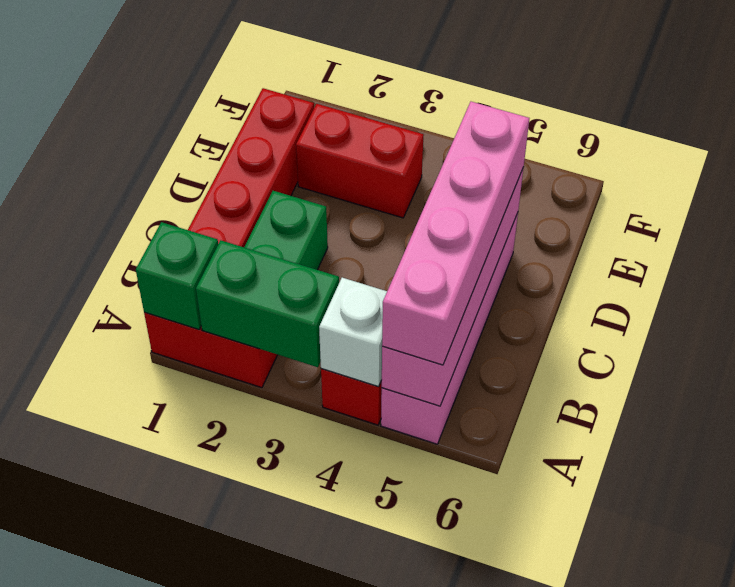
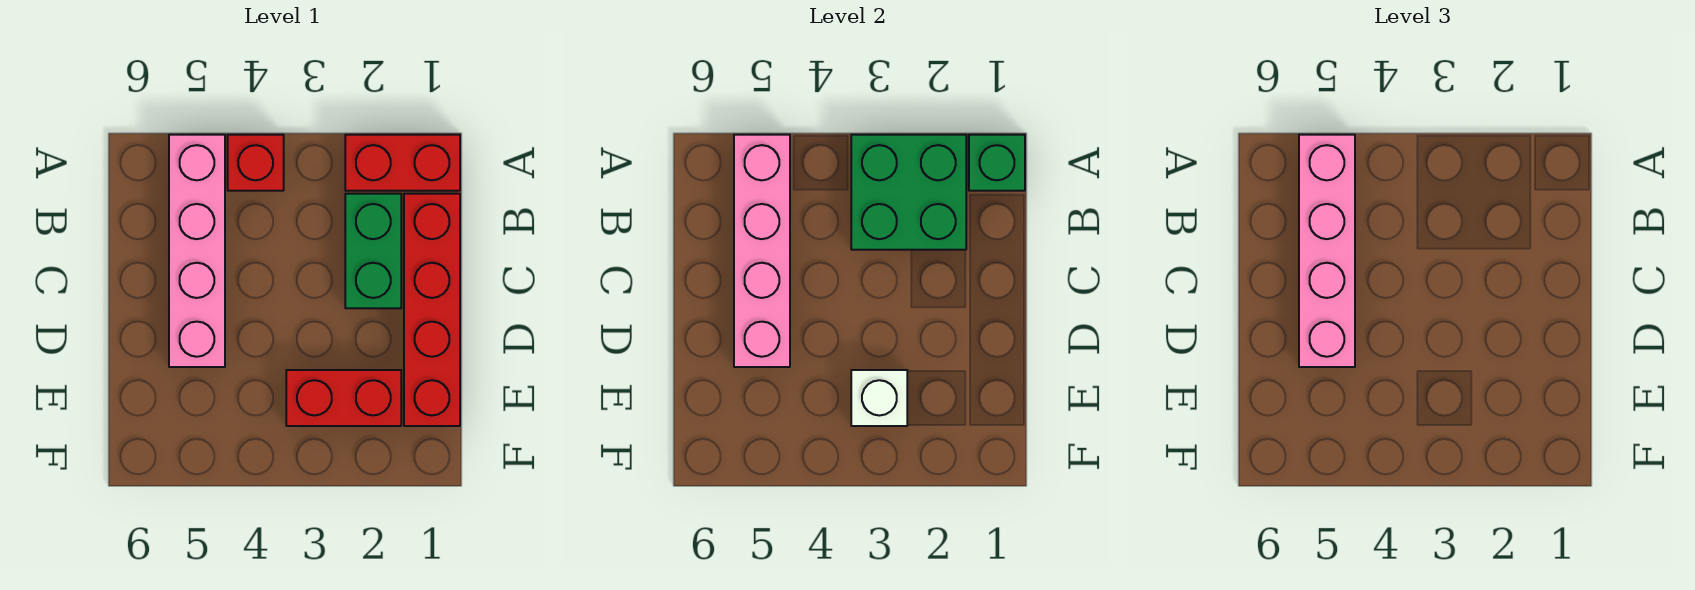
green 1x2 brick [196,240,339,367] -> green 2x2 brick [851,135,966,250]
white 1x1 brick [319,278,387,387] -> white 1x1 brick moved to [851,370,907,426]

